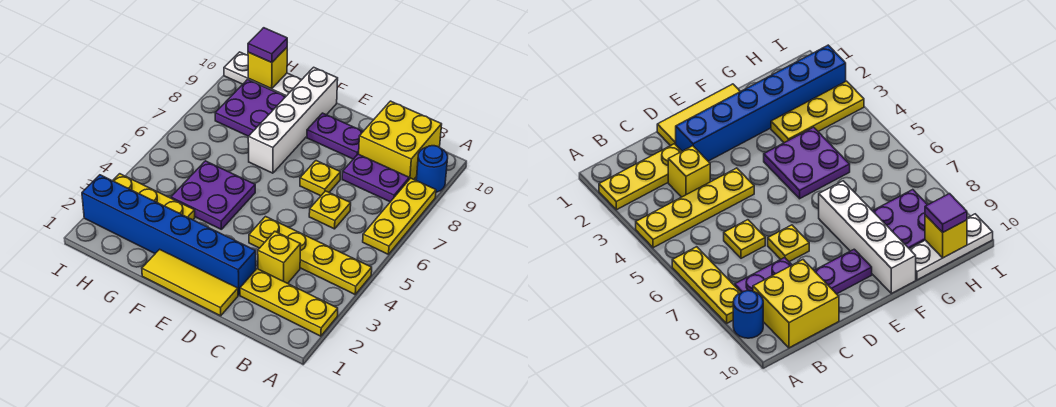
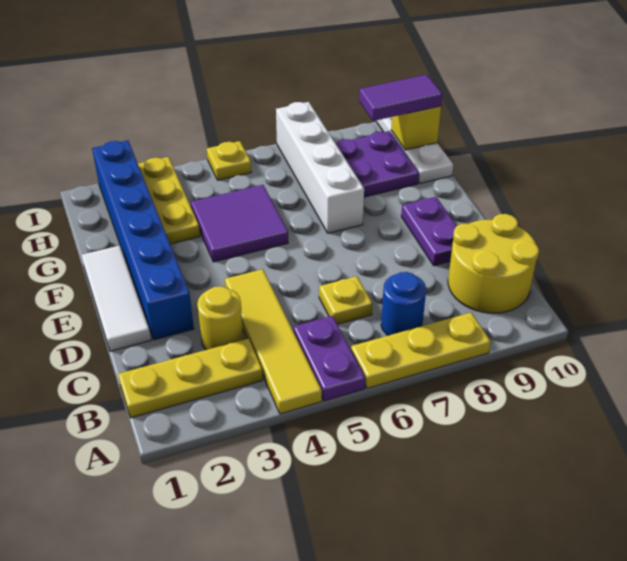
yellow 1x3 plate [240,269,338,336] -> yellow 1x3 plate turned to [118,339,263,418]
yellow 1x4 plate [249,217,372,294] -> yellow 1x4 tile [225,269,322,414]
blue 1x1 round brick [416,146,448,192] -> blue 1x1 round brick moved to [381,272,426,336]
purple 1x2 plate [342,154,409,202] -> purple 1x2 plate moved to [293,316,365,401]
yellow 2x2 brick [359,101,442,179] -> yellow 2x2 round brick [448,214,539,313]
yellow 1x1 brick [258,231,301,283] -> yellow 1x1 round brick [197,286,243,350]
yellow 1x3 tile [142,249,238,316] -> white 1x3 tile [81,245,151,351]
yellow 1x1 plate [300,161,341,196] -> yellow 1x1 plate moved to [207,141,251,180]
purple 2x2 plate [171,161,255,229] -> purple 2x2 tile [191,185,288,262]
white 1x4 brick [248,67,338,173] -> white 1x4 brick turned to [276,102,364,233]
purple 1x1 tile [248,28,287,63] -> purple 1x2 tile [359,75,442,121]

